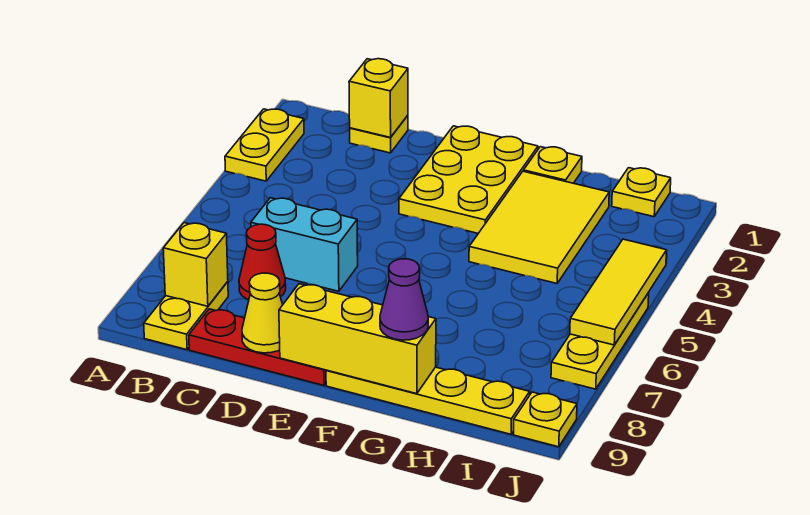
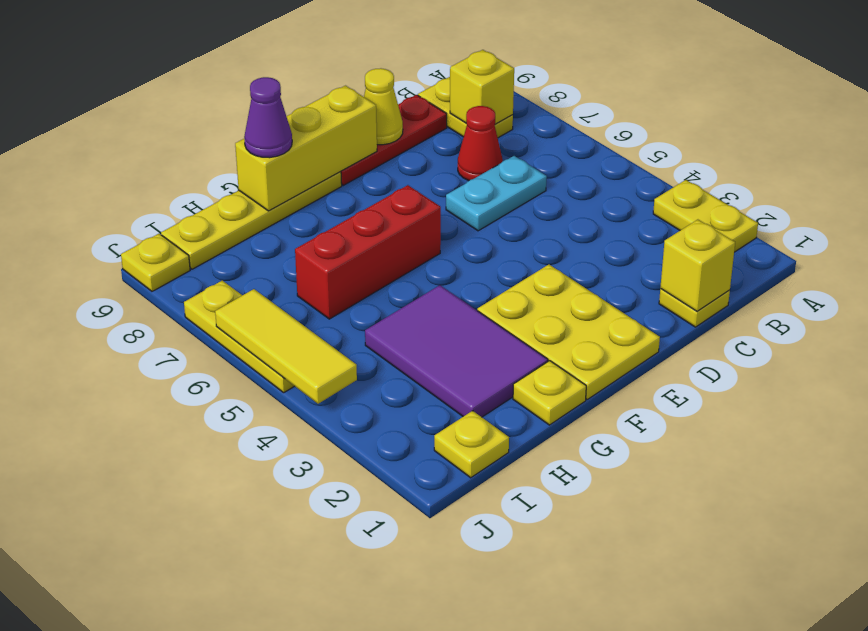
cyan 1x2 brick [251,198,358,291] -> cyan 1x2 plate [446,156,547,231]
none -> red 1x3 brick [295,185,441,319]
yellow 2x3 tile [469,171,609,283] -> purple 2x3 tile [365,285,548,417]

